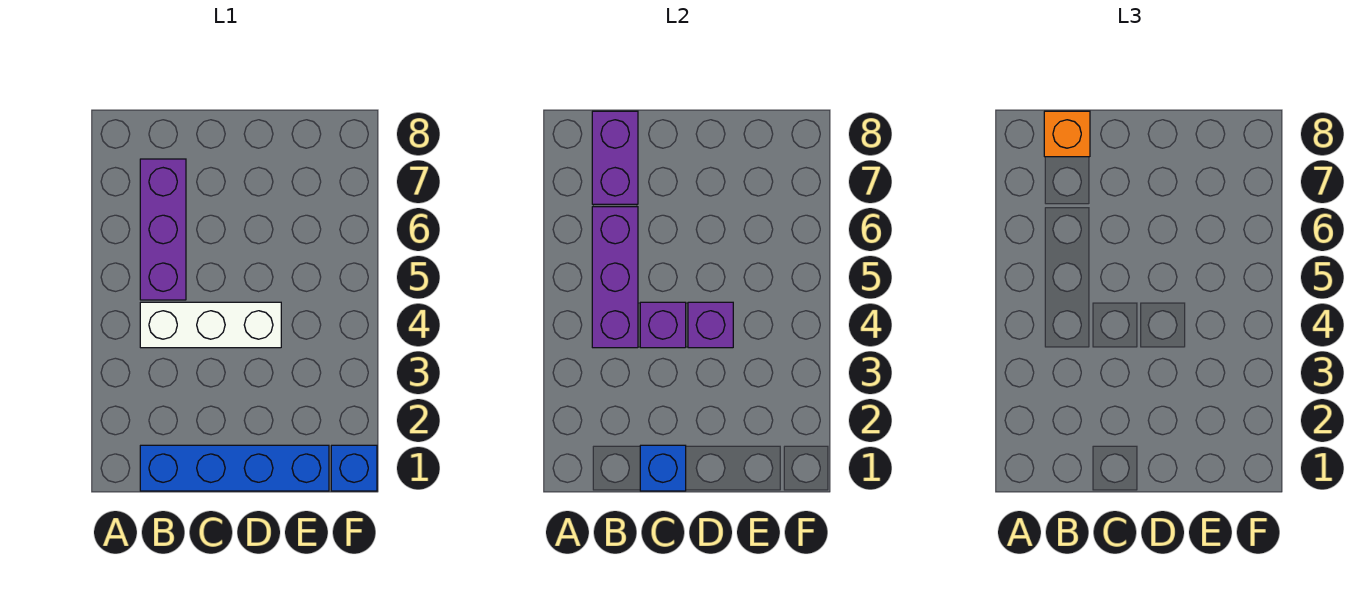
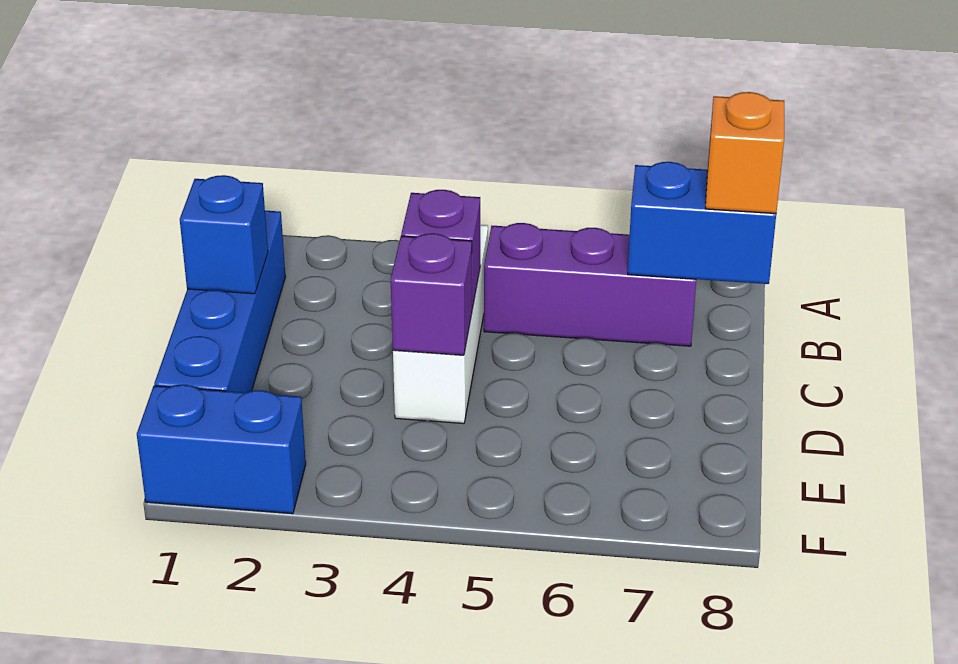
purple 1x3 brick [592,207,638,348] -> none
purple 1x2 brick [592,111,638,204] -> blue 1x2 brick [628,162,776,284]
blue 1x1 brick [331,445,377,491] -> blue 1x2 brick [137,385,306,514]

